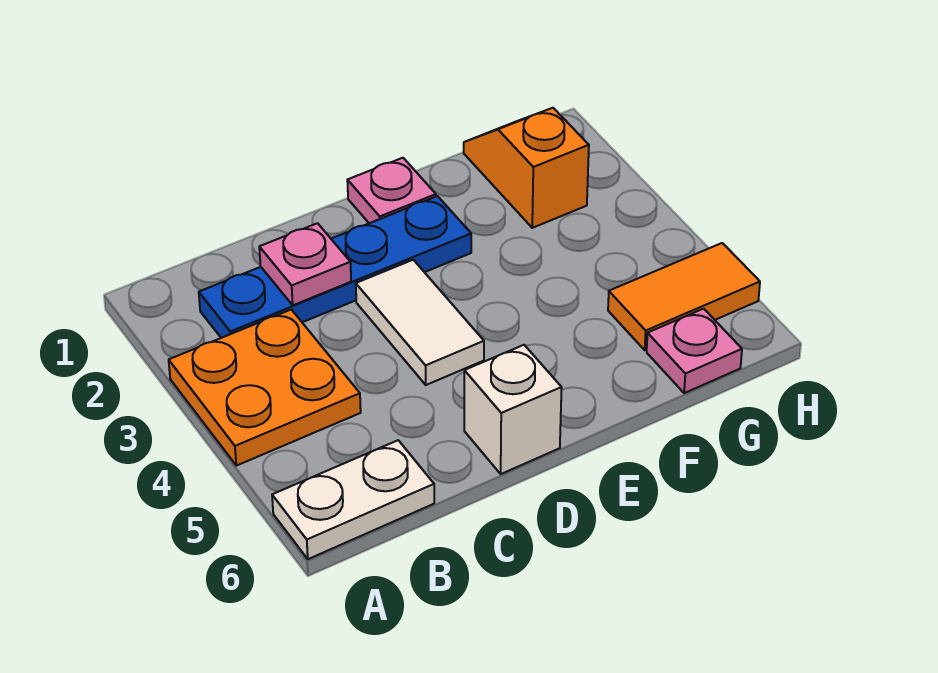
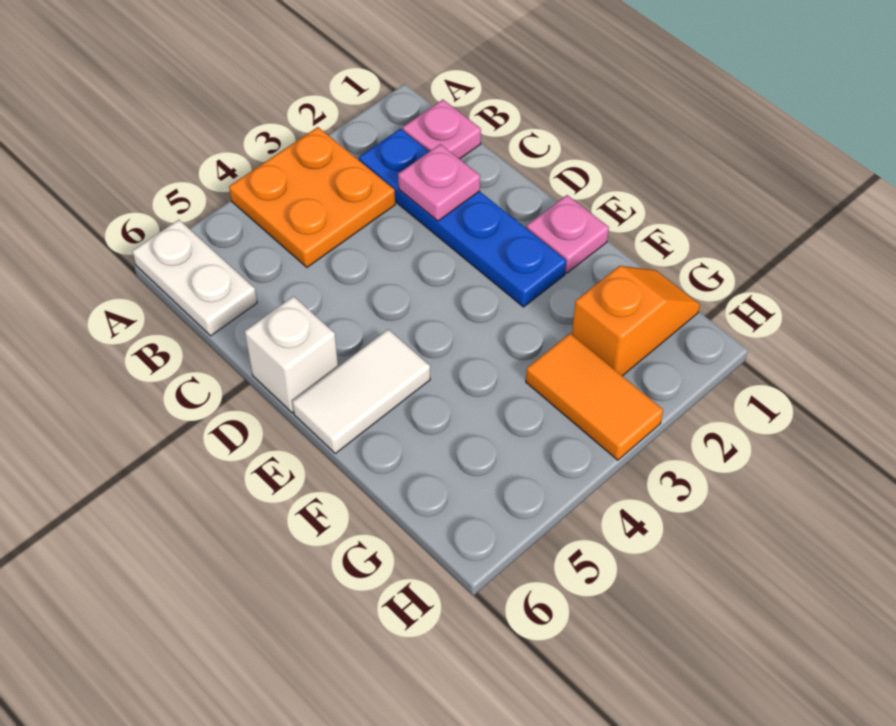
white 1x2 tile [356,260,484,385] -> white 1x2 tile moved to [292,329,430,453]
orange 1x2 tile [608,243,760,350] -> orange 1x2 tile moved to [526,334,663,460]
pink 1x1 plate [647,309,742,393] -> pink 1x1 plate moved to [403,100,481,159]

